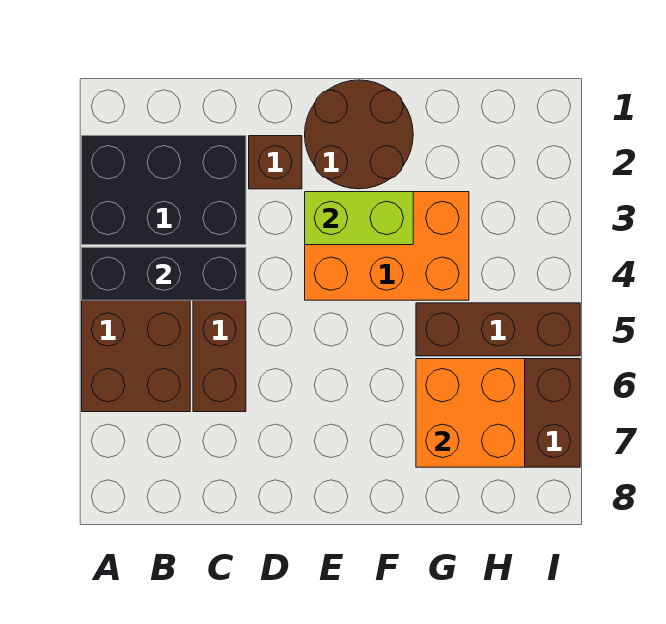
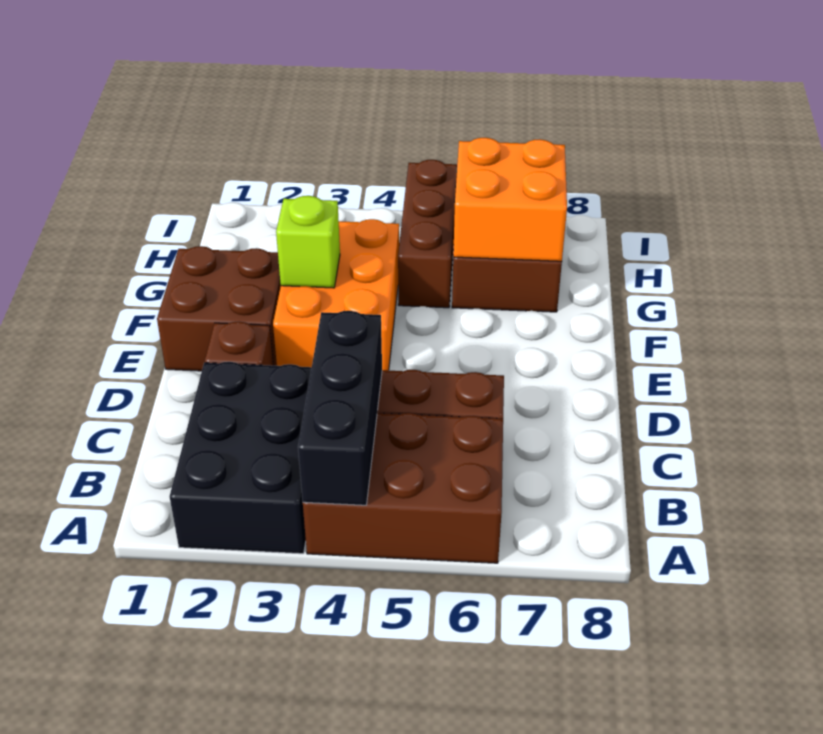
brown 2x2 round brick [305,80,413,189] -> brown 2x2 brick [157,246,281,371]
lime 1x2 brick [305,192,413,245] -> lime 1x1 brick [276,196,340,288]

